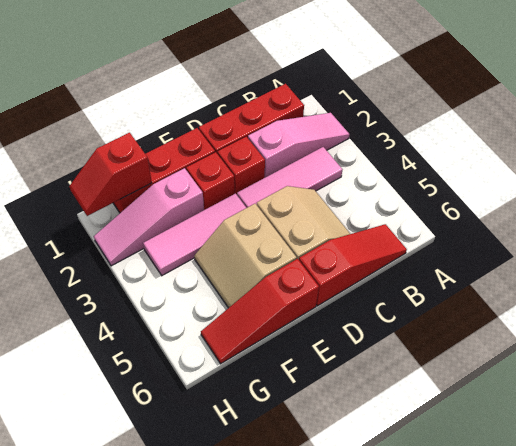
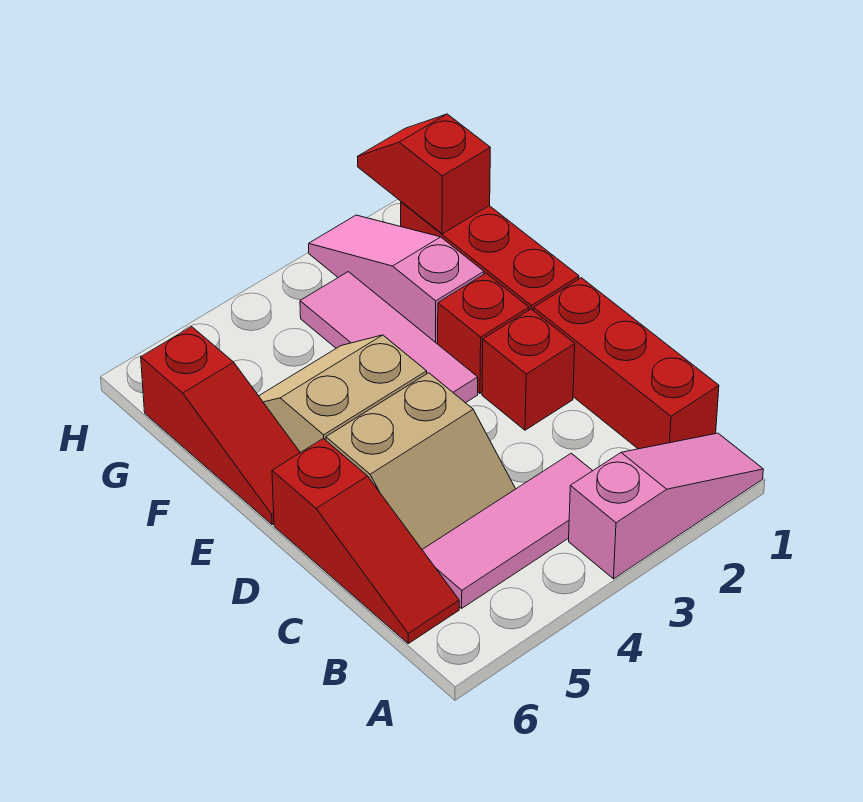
pink 1x3 slope [248,113,350,177] -> pink 1x3 slope turned to [569,433,763,579]
pink 1x3 tile [237,147,342,208] -> pink 1x3 tile turned to [422,453,593,608]
red 1x3 slope [201,259,319,364] -> red 1x3 slope turned to [141,327,300,525]

